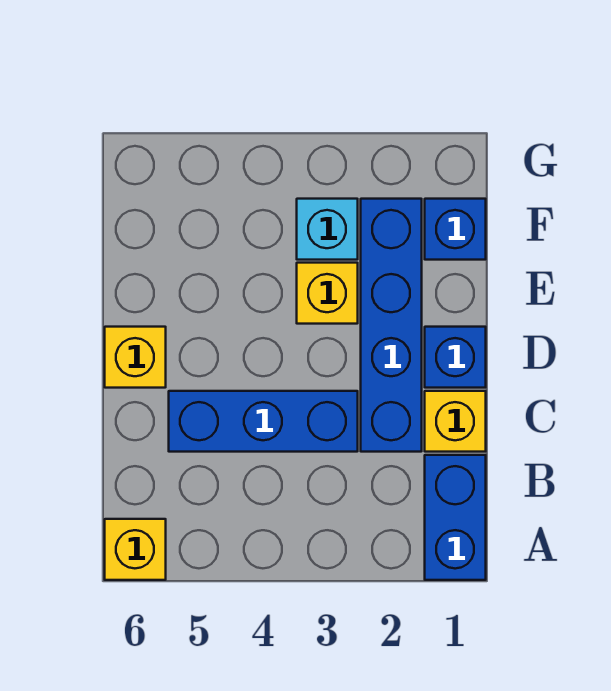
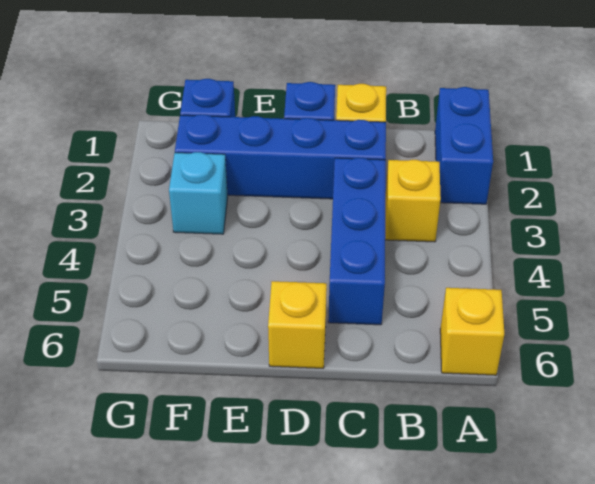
blue 1x2 brick [425,455,486,580] -> blue 1x2 brick turned to [435,87,493,204]
yellow 1x1 brick [297,263,358,324] -> yellow 1x1 brick moved to [385,160,441,242]

